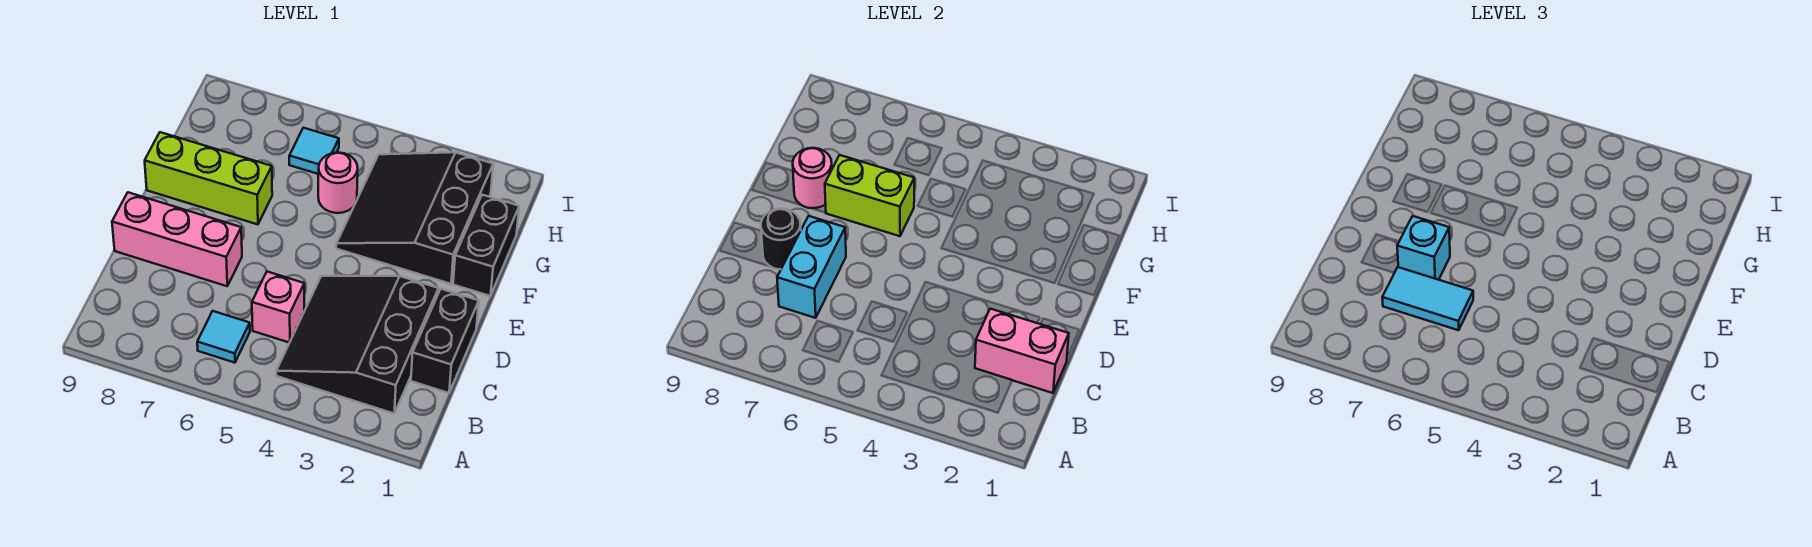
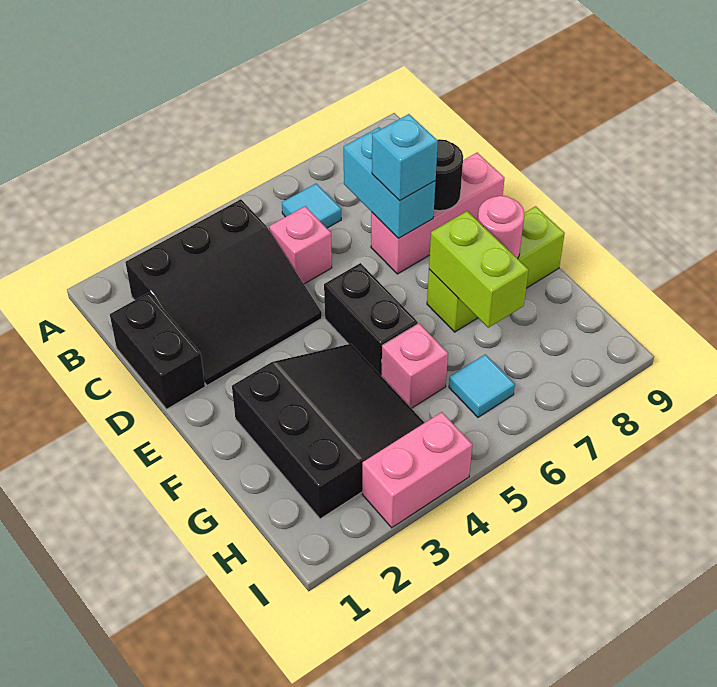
black 3x3 slope [276,276,439,413] -> black 3x3 slope turned to [125,199,322,386]
pink 1x2 brick [975,309,1069,393] -> pink 1x2 brick moved to [362,412,472,528]
cyan 1x2 tile [1382,267,1473,330] -> none
black 1x2 brick [453,195,519,296] -> black 1x2 brick moved to [324,263,418,376]
lime 1x2 brick [825,155,914,236] -> lime 1x2 brick turned to [429,211,529,328]
pink 1x1 round brick [318,153,358,213] -> pink 1x1 brick [382,323,448,408]

